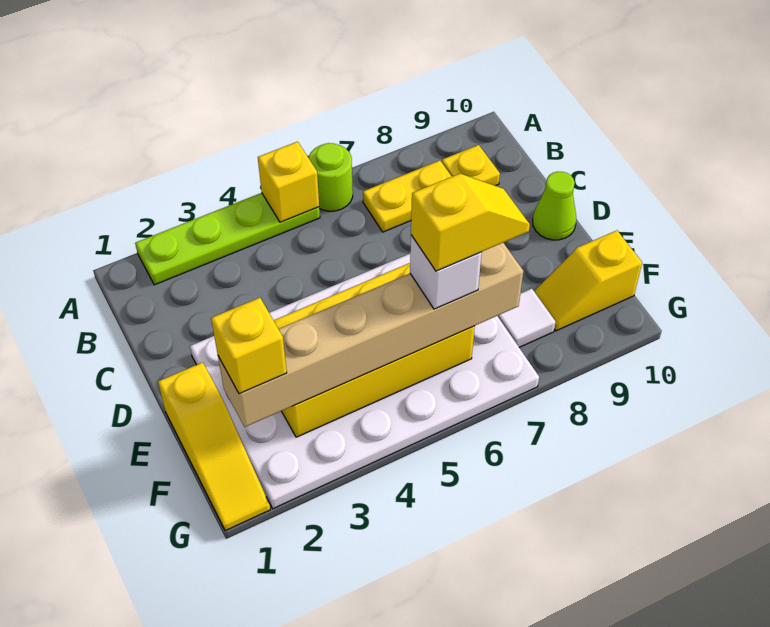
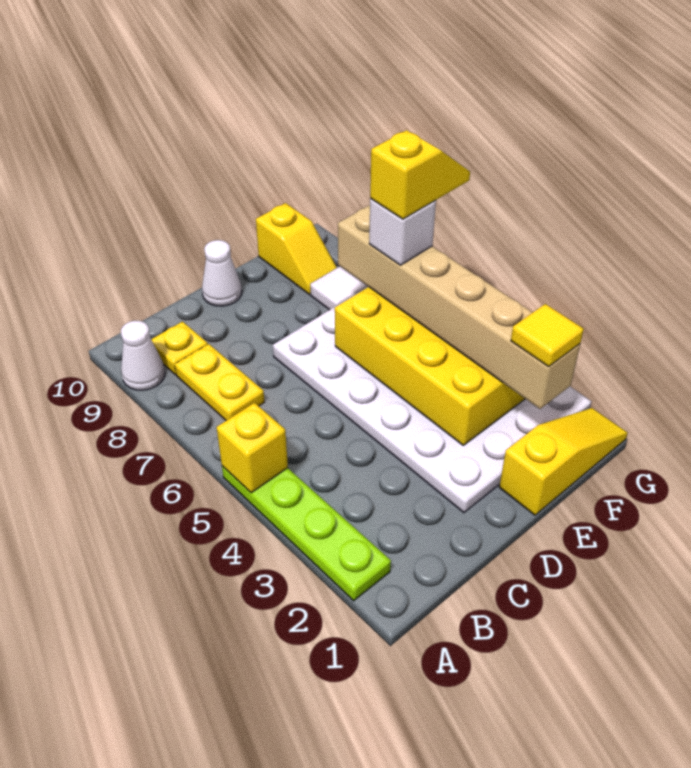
lime 1x1 round brick [308,143,353,211] -> none
none -> white 1x1 cone [121,321,165,390]
lime 1x1 cone [533,172,577,240] -> white 1x1 cone [202,240,242,306]
yellow 1x1 brick [211,298,287,394] -> yellow 1x1 tile [511,304,584,367]
yellow 1x2 slope [411,174,530,271] -> yellow 1x2 slope turned to [370,130,470,219]

